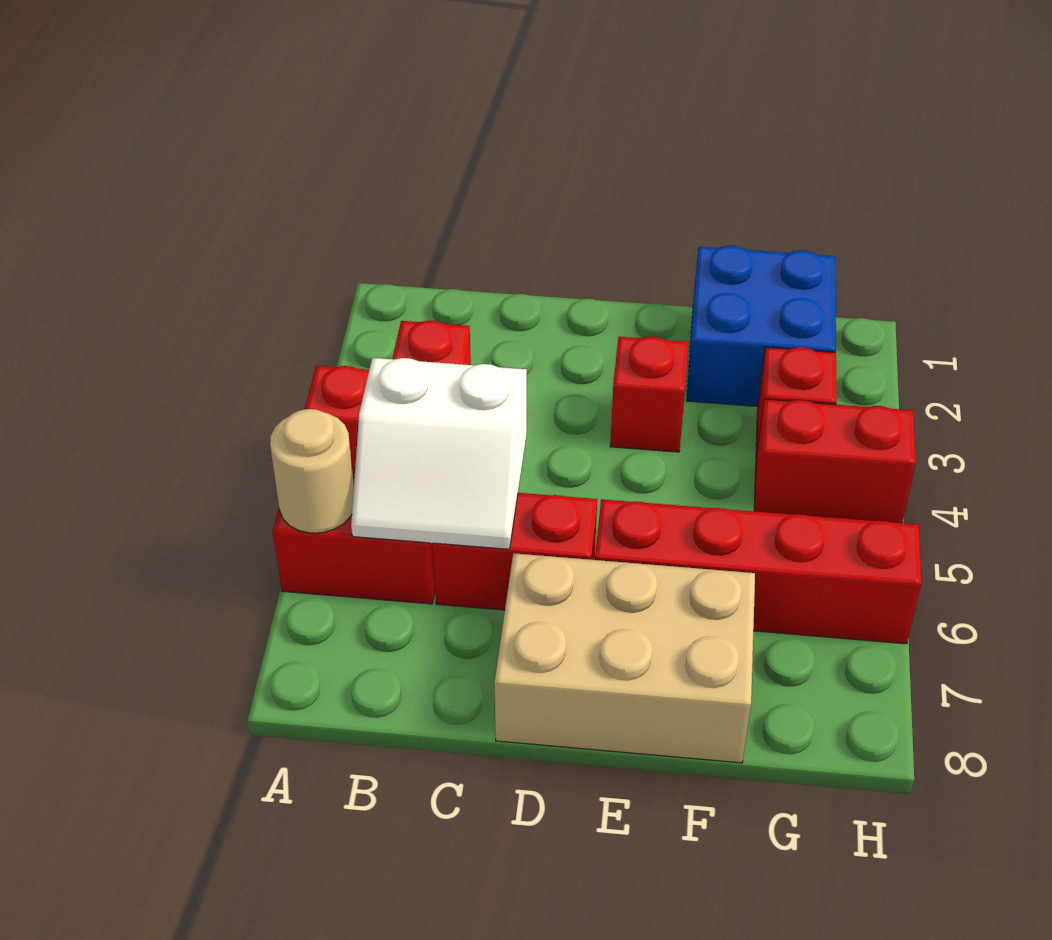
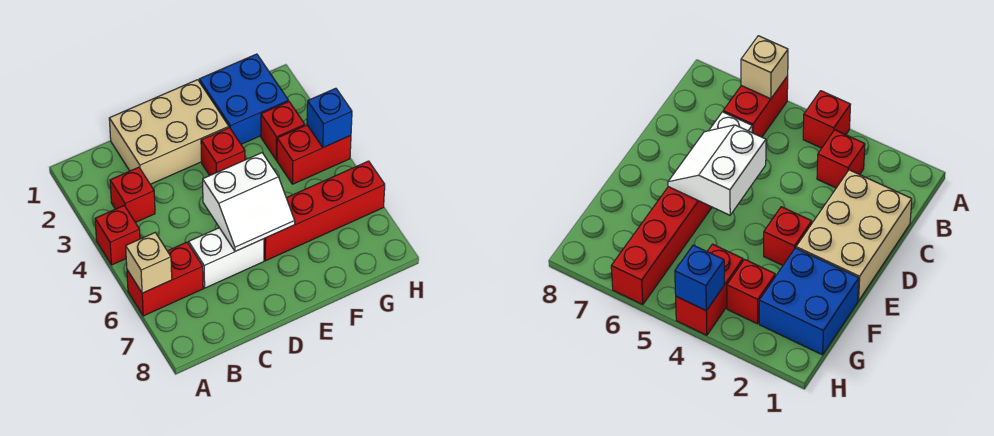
tan 1x1 round brick [270,409,354,533] -> tan 1x1 brick [126,233,172,293]
white 2x2 slope [351,358,527,549] -> white 2x2 slope moved to [203,153,295,251]
red 1x2 brick [433,493,597,610] -> white 1x2 brick [189,228,264,288]
tan 2x3 brick [494,553,755,763] -> tan 2x3 brick moved to [109,80,229,184]
none -> blue 1x1 brick [307,88,352,147]

